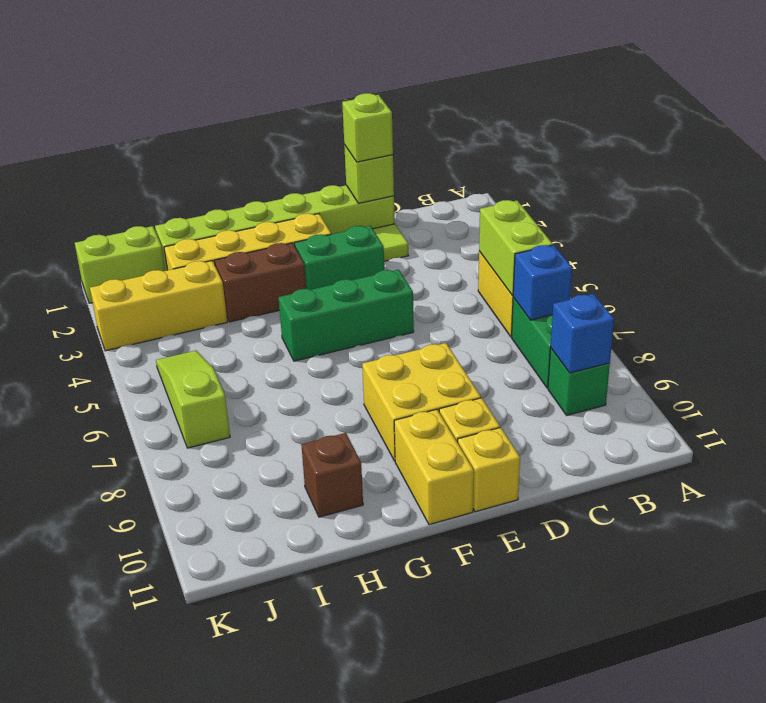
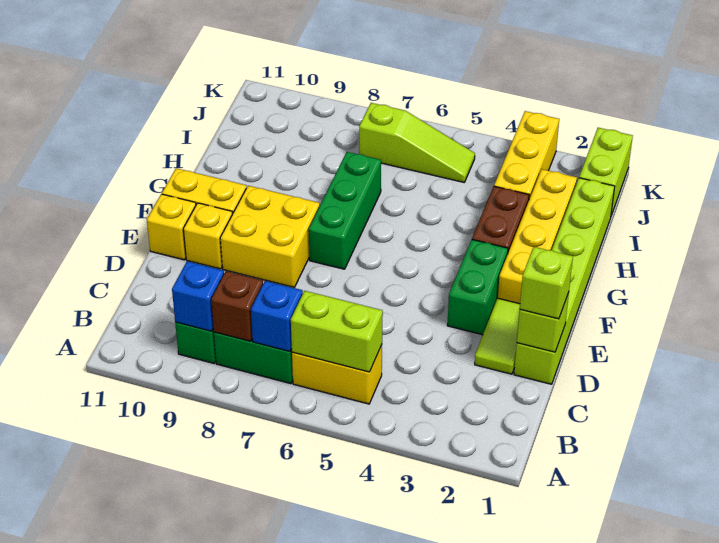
green 1x3 brick [279,270,414,361] -> green 1x3 brick moved to [309,152,381,269]
brown 1x1 brick [301,433,363,517] -> brown 1x1 brick moved to [211,271,263,341]

